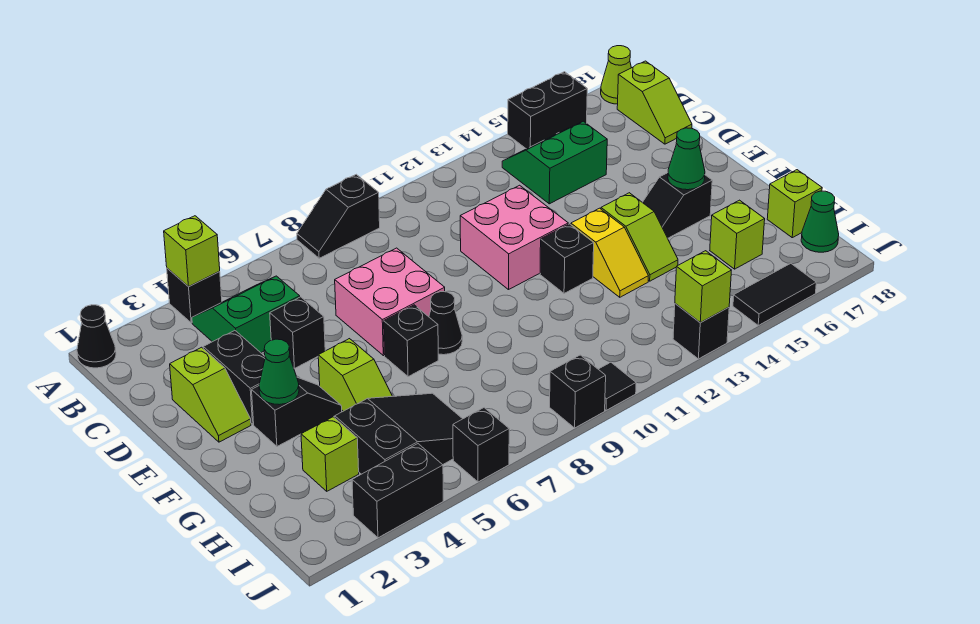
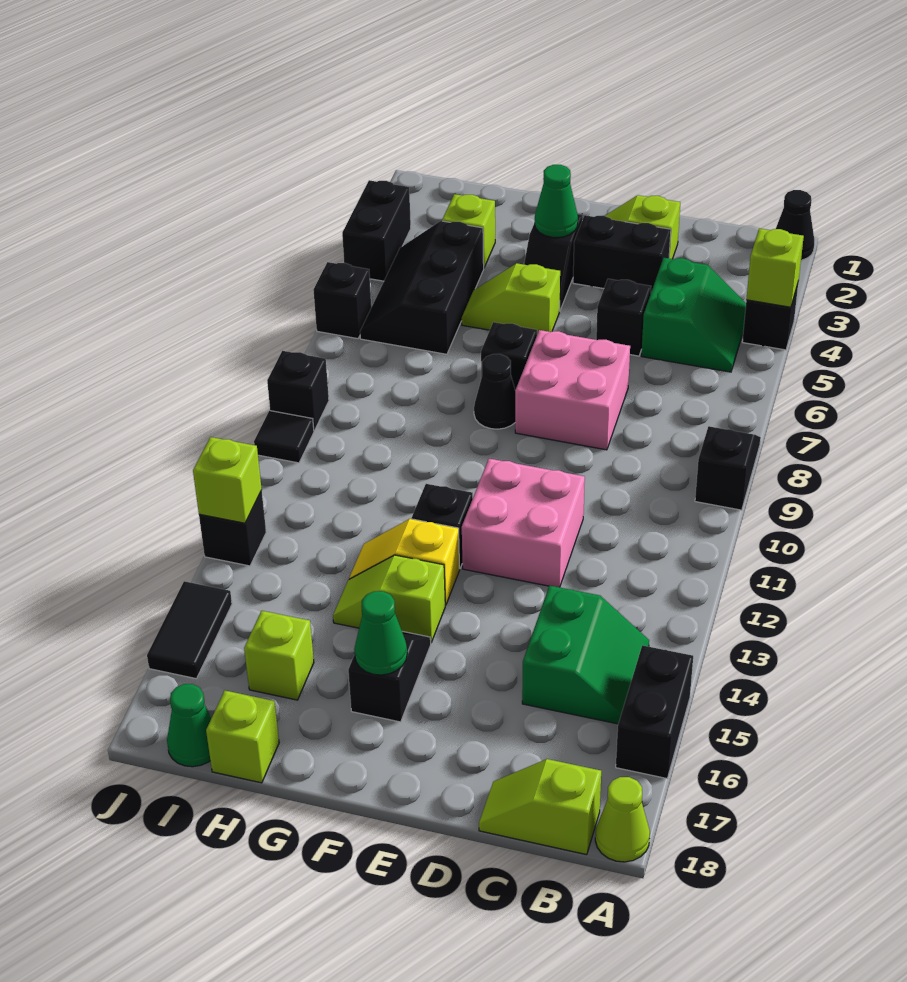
black 2x3 slope [335,393,462,474] -> black 2x3 slope turned to [360,221,484,354]

